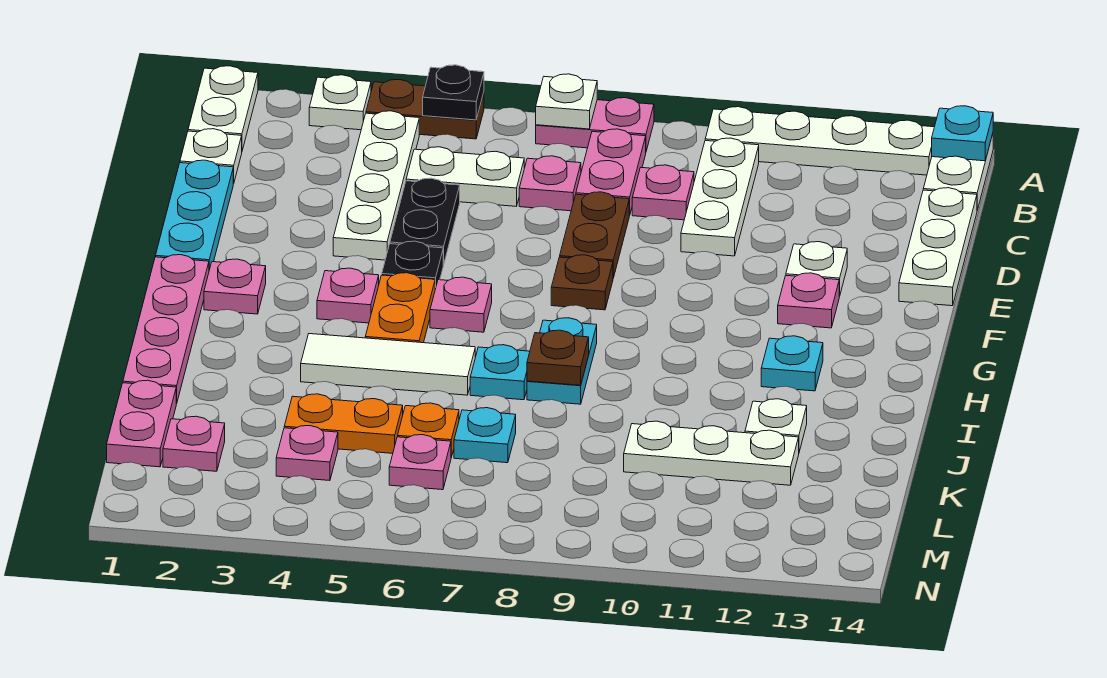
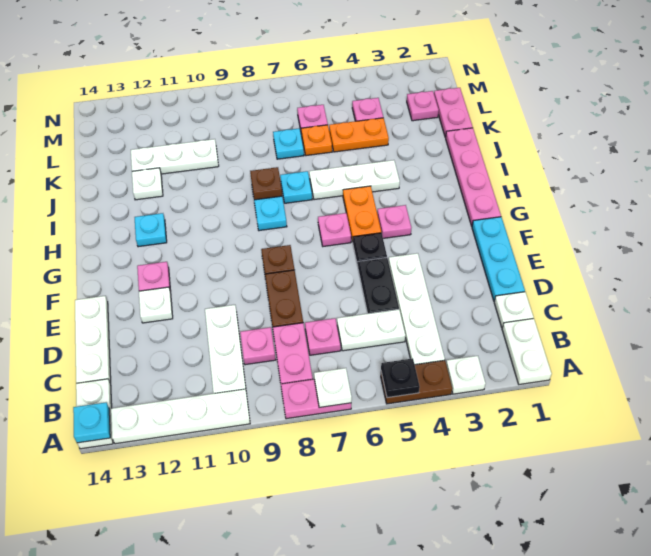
pink 1x1 plate [204,259,266,314] -> none
white 1x3 tile [301,334,475,395] -> white 1x3 plate [309,160,400,200]

